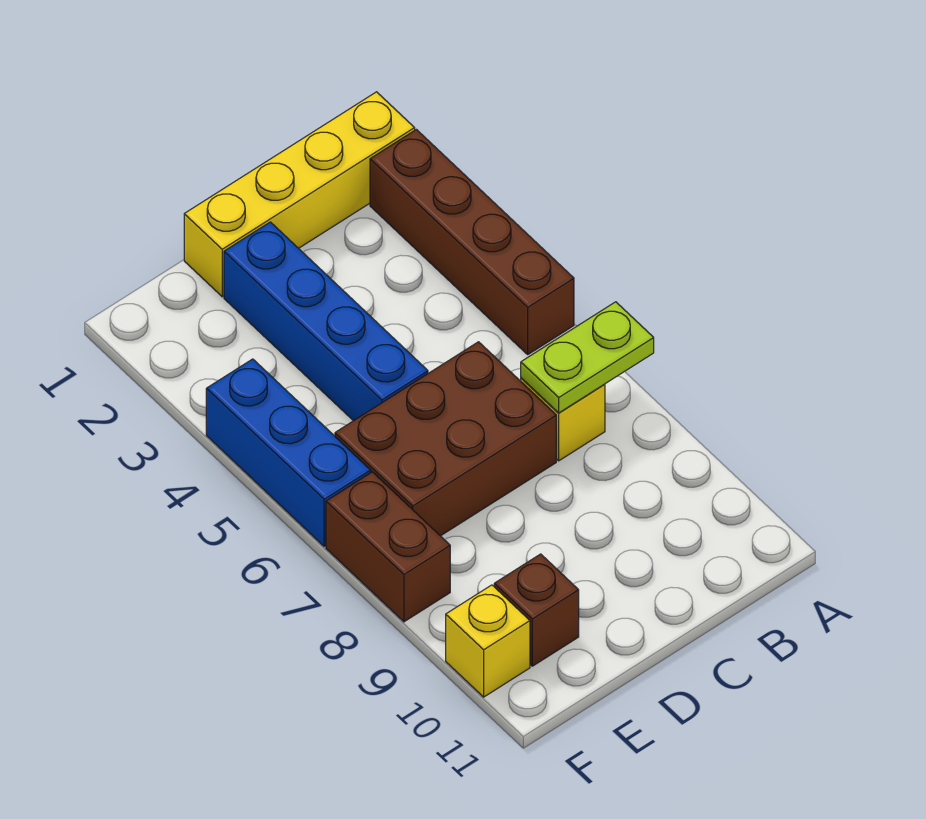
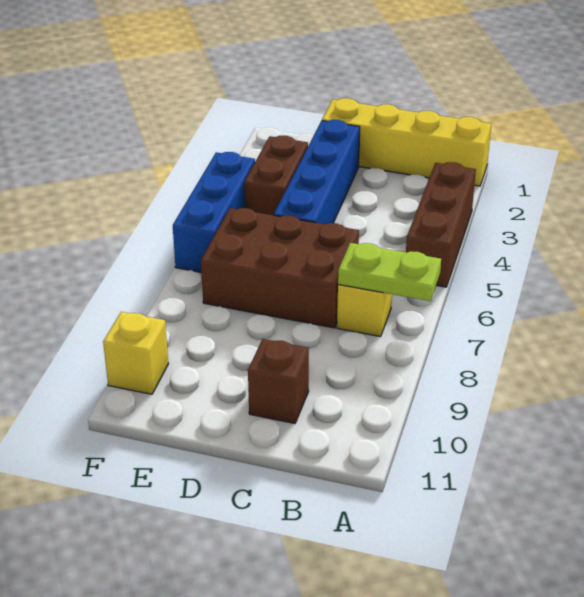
brown 1x4 brick [370,130,574,354] -> brown 1x3 brick [406,162,476,287]
brown 1x1 brick [494,554,579,666] -> brown 1x1 brick moved to [248,339,309,424]
brown 1x2 brick [326,472,450,622] -> brown 1x2 brick moved to [244,135,308,215]

